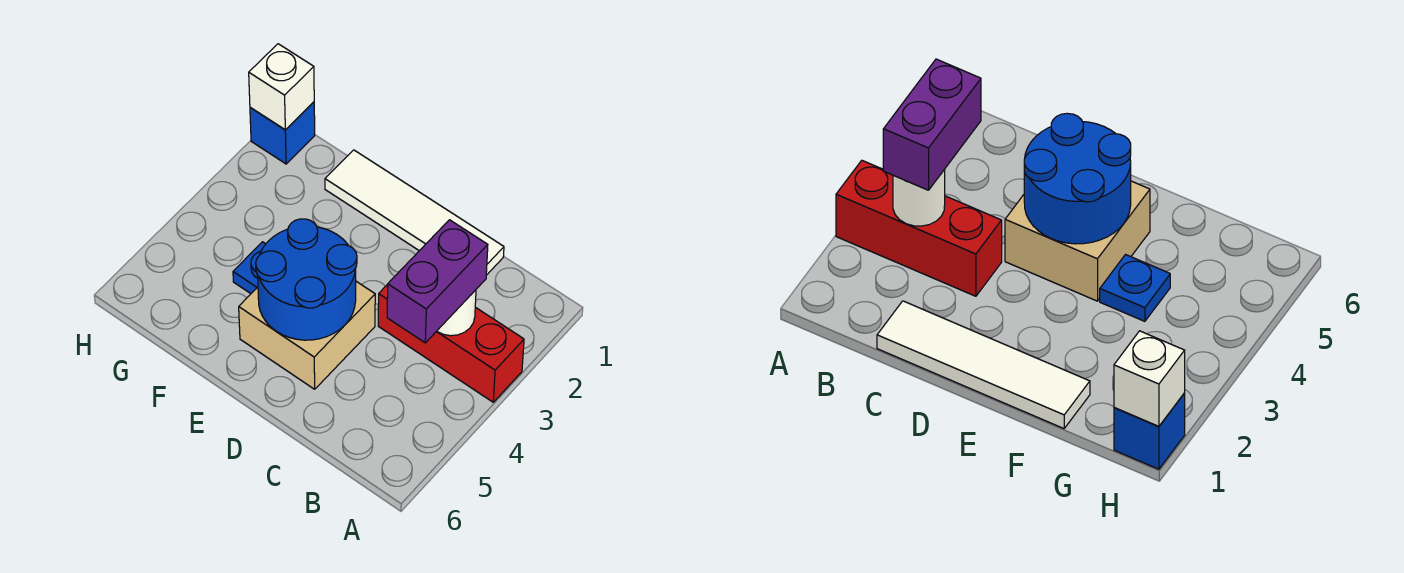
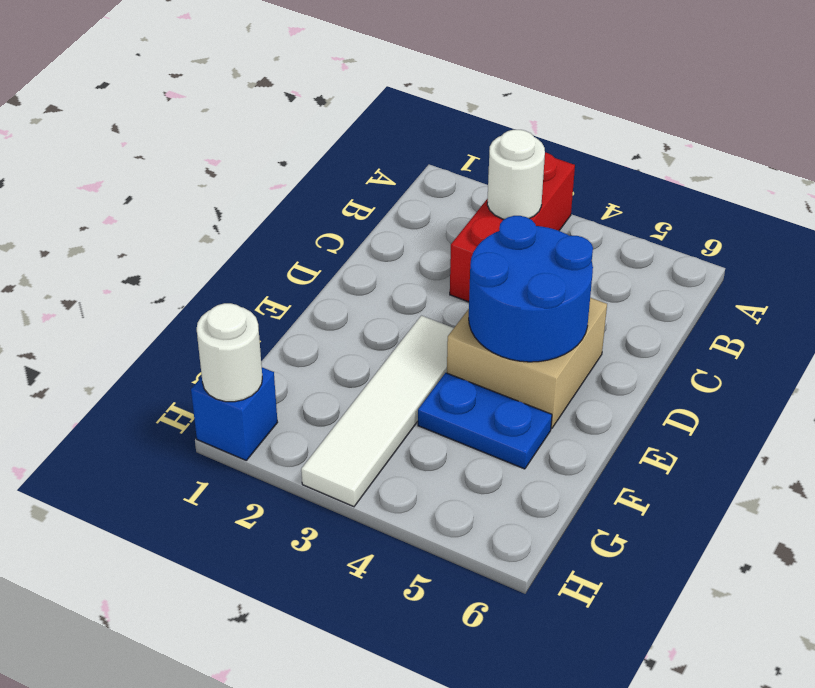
purple 1x2 brick [387,220,488,343] -> none
white 1x4 tile [325,150,504,275] -> white 1x4 tile moved to [301,316,454,507]
blue 1x1 plate [233,242,265,294] -> blue 1x2 plate [418,373,552,469]
white 1x1 brick [249,44,314,130] -> white 1x1 round brick [197,303,262,402]

